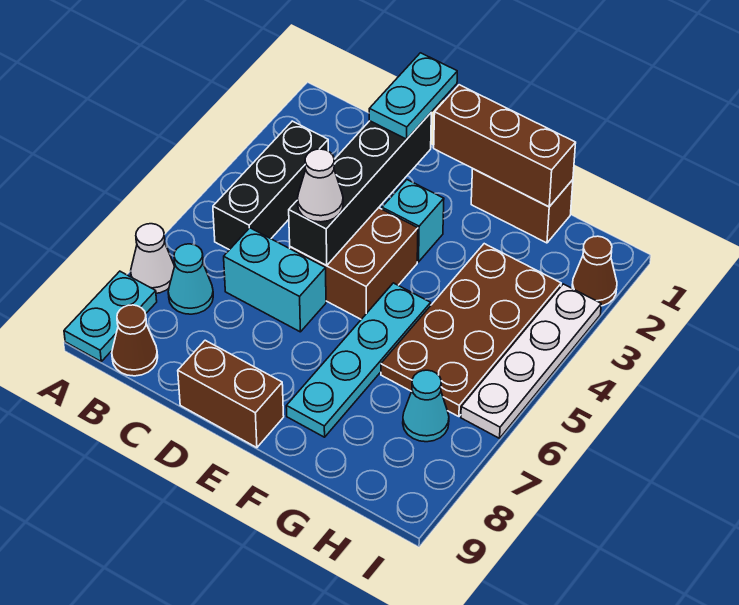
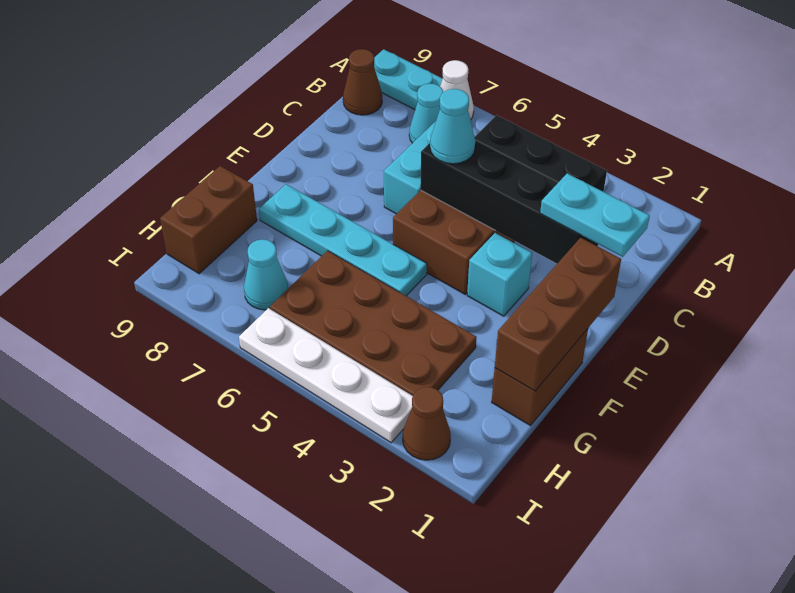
white 1x1 cone [297,149,343,222] -> cyan 1x1 cone [430,89,475,164]
brown 1x2 brick [178,340,284,448] -> brown 1x2 brick moved to [160,166,257,274]

